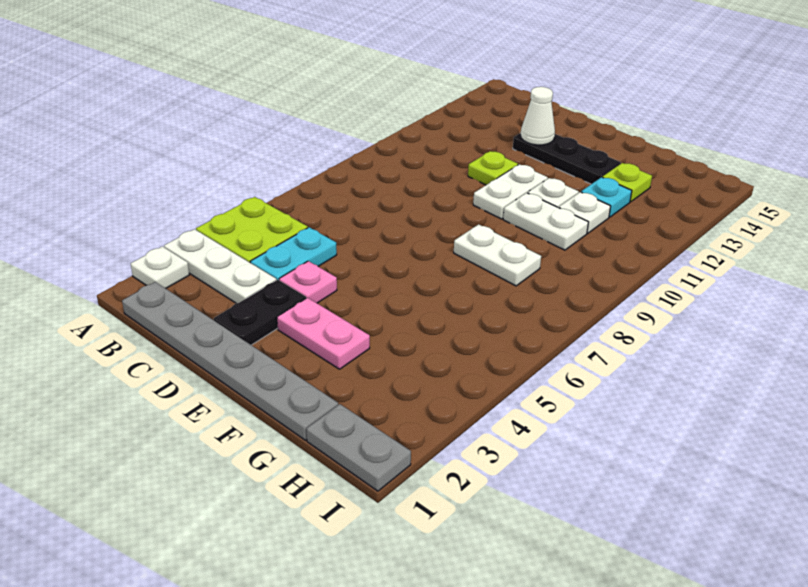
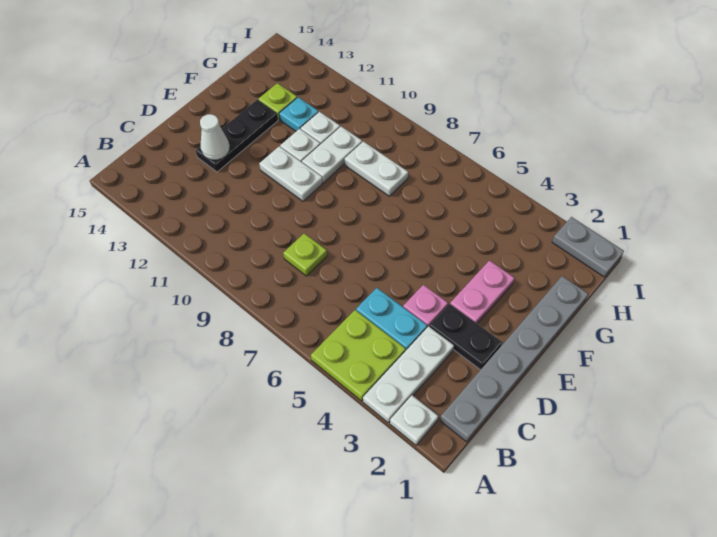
lime 1x1 plate [468,151,518,185] -> lime 1x1 plate moved to [283,233,327,276]
white 1x2 plate [454,224,541,286] -> white 1x2 plate turned to [345,141,408,196]
grey 1x2 plate [307,404,411,491] -> grey 1x2 plate turned to [552,217,624,277]

